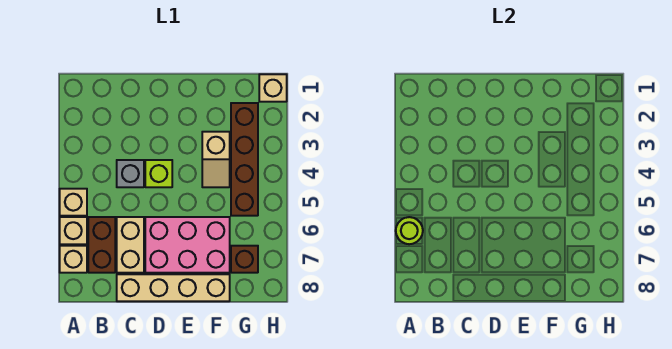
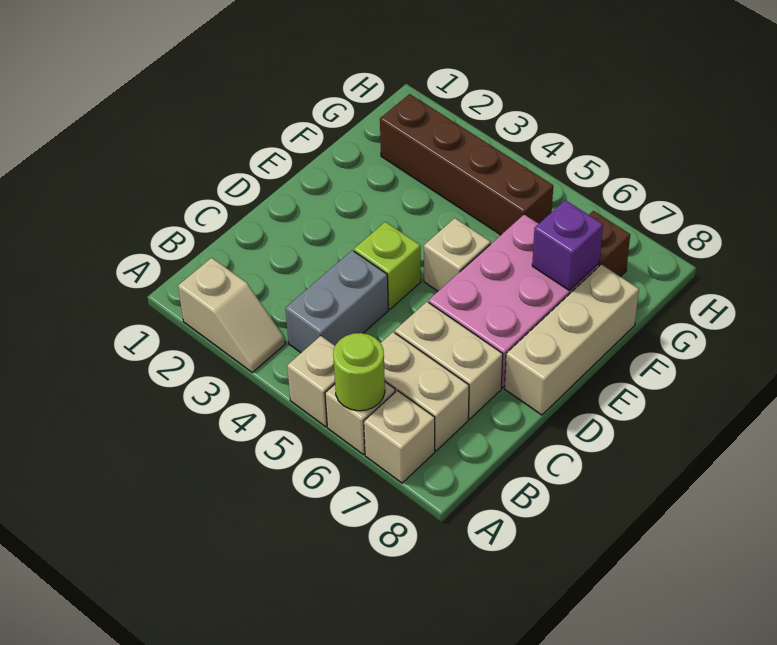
brown 1x2 brick [88,217,115,273] -> tan 1x2 brick [381,332,469,451]
grey 1x1 brick [117,160,144,187] -> grey 1x2 brick [285,250,388,353]
tan 1x4 brick [117,274,230,301] -> tan 1x3 brick [505,264,639,415]
tan 1x2 slope [202,132,230,187] -> tan 1x2 slope moved to [178,258,285,372]
none -> purple 1x1 brick [532,200,603,291]
tan 1x1 brick [259,74,287,102] -> tan 1x1 brick moved to [424,218,491,291]

